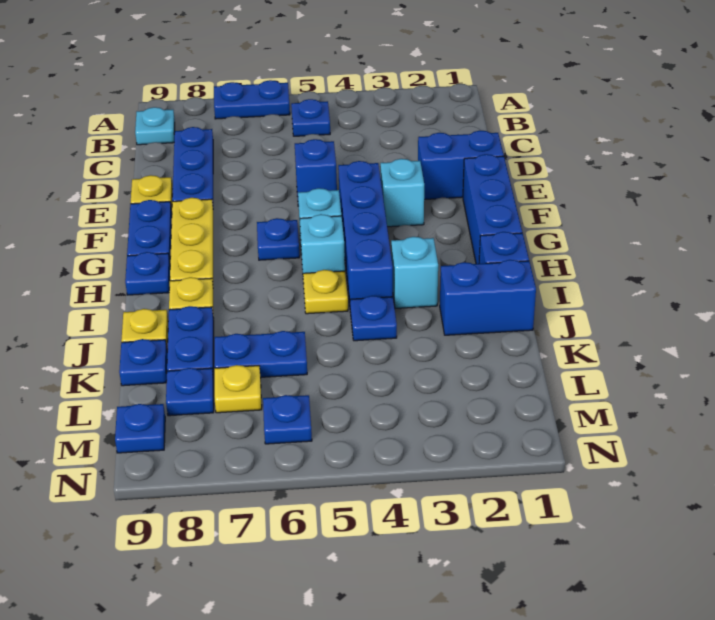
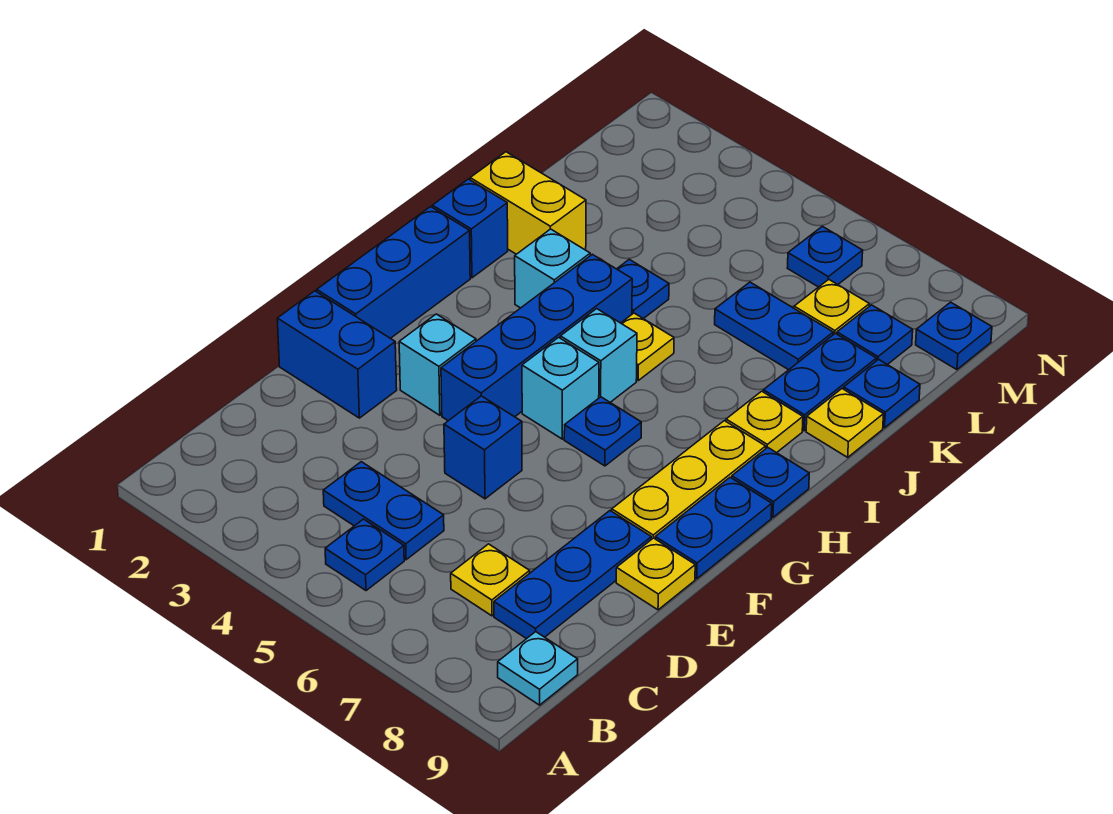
blue 1x2 plate [214,80,290,119] -> blue 1x2 plate moved to [323,462,444,560]
none -> yellow 1x1 plate [451,544,530,616]
blue 1x2 brick [440,260,536,335] -> yellow 1x2 brick [470,152,586,254]

